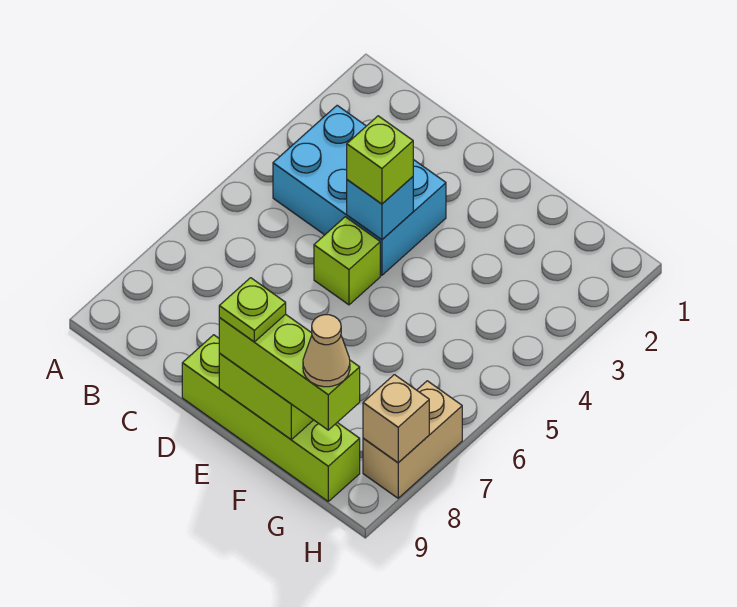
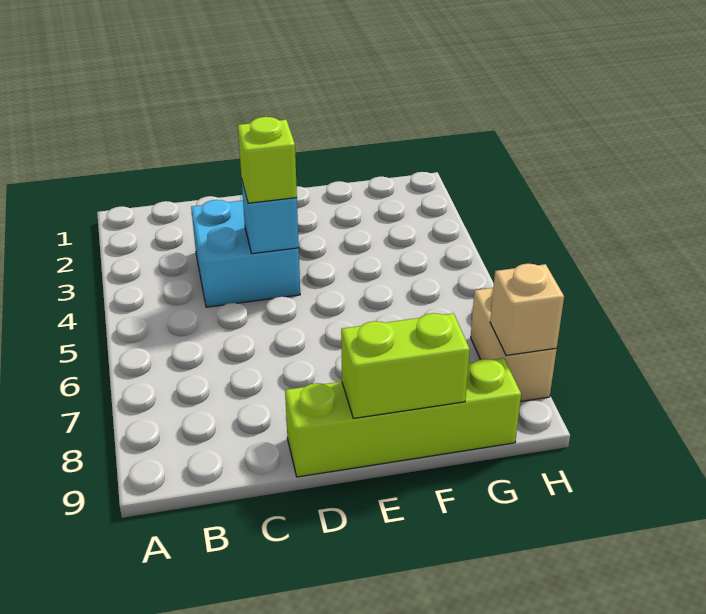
cyan 2x3 brick [273,105,446,275] -> cyan 2x2 brick [191,200,300,307]
lime 1x1 brick [314,217,380,305] -> none
lime 1x3 brick [219,314,360,430] -> none
lime 1x1 plate [219,278,286,342] -> none
tan 1x1 cone [303,315,350,387] -> none

